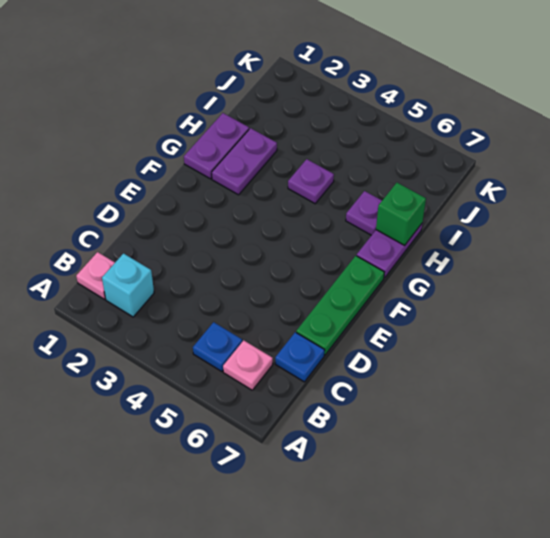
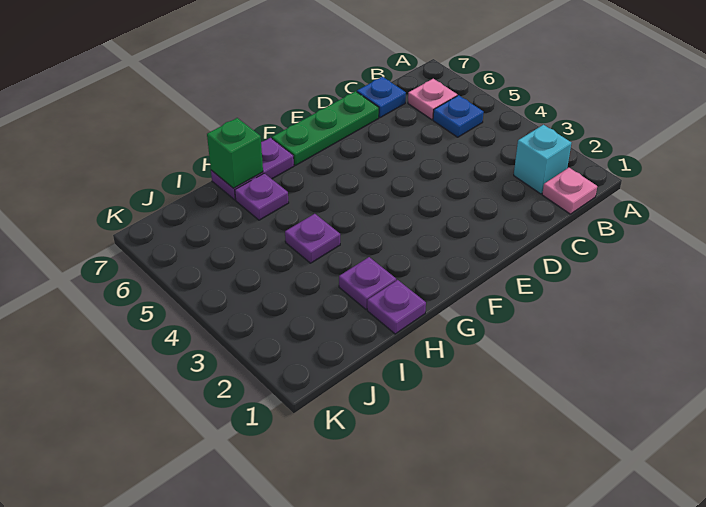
purple 1x2 plate [184,113,249,179] -> purple 1x1 plate [367,280,426,334]
purple 1x2 plate [212,128,277,195] -> purple 1x1 plate [339,257,396,309]

